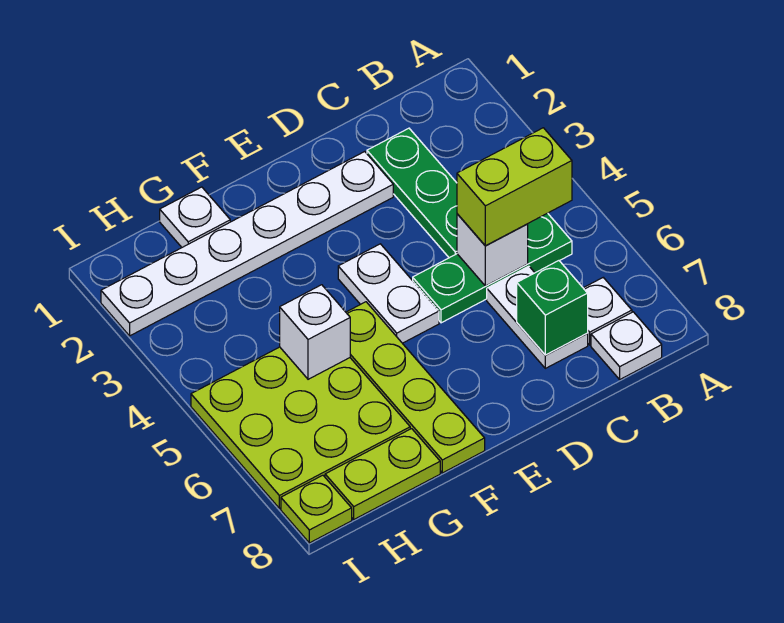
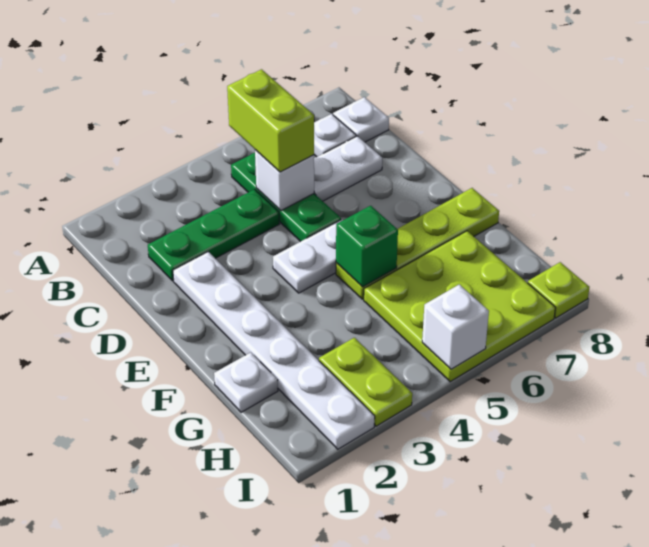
green 1x1 brick [517,261,588,355] -> green 1x1 brick moved to [336,206,398,287]
white 1x1 brick [280,285,350,379] -> white 1x1 brick moved to [422,285,489,369]
lime 1x2 plate [325,429,440,519] -> lime 1x2 plate moved to [319,338,412,426]

